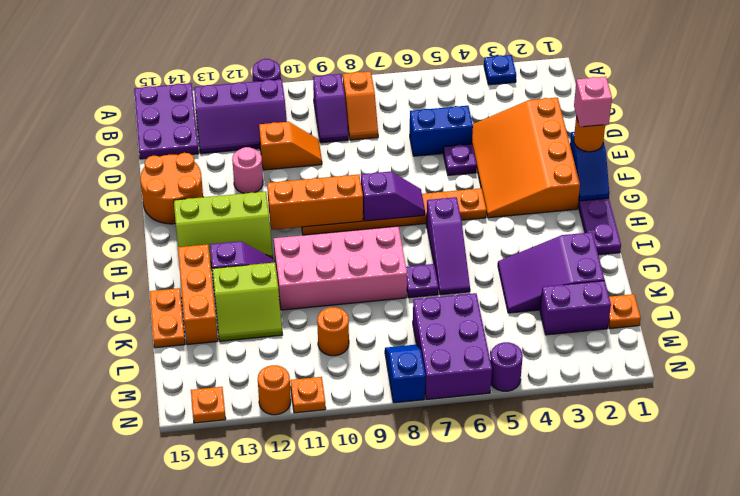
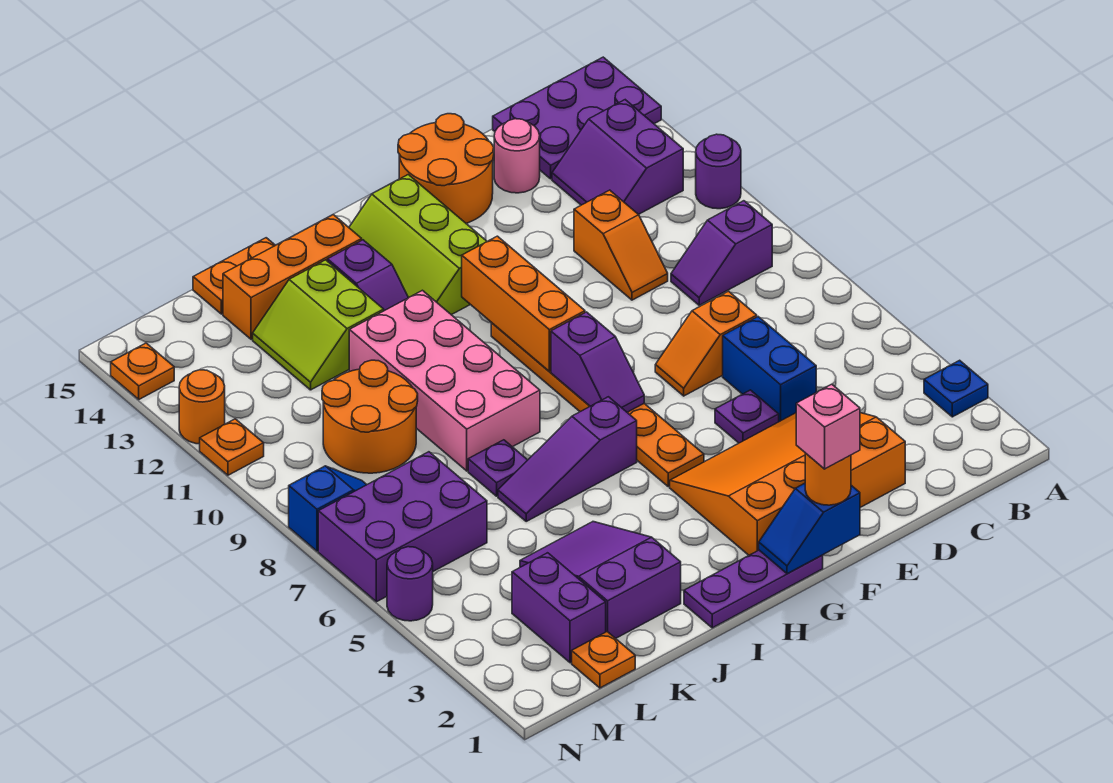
orange 1x2 slope [343,71,378,140] -> orange 1x2 slope moved to [655,291,757,396]
purple 2x3 slope [194,79,287,154] -> purple 2x2 slope [552,100,683,215]
pink 1x1 round brick [232,147,263,193] -> pink 1x1 round brick moved to [494,119,540,193]
orange 1x1 round brick [317,307,349,356] -> orange 2x2 round brick [322,360,418,473]

